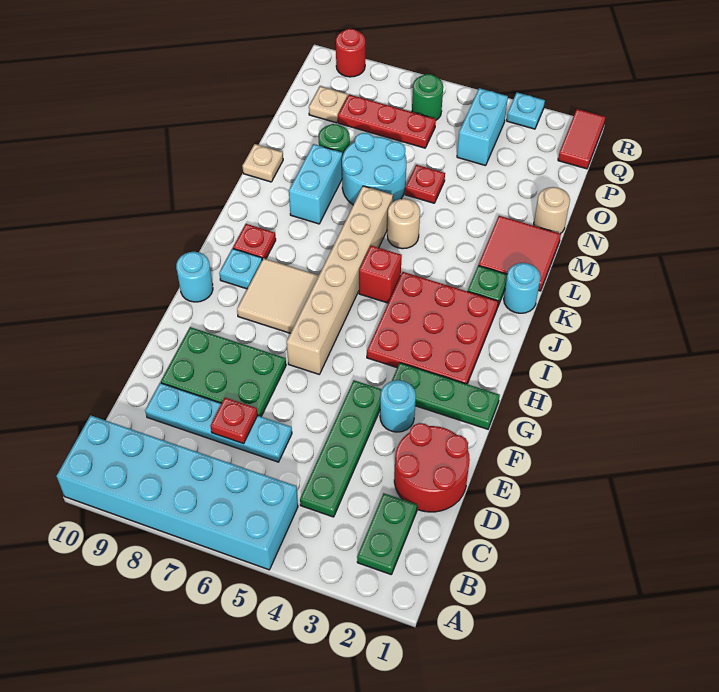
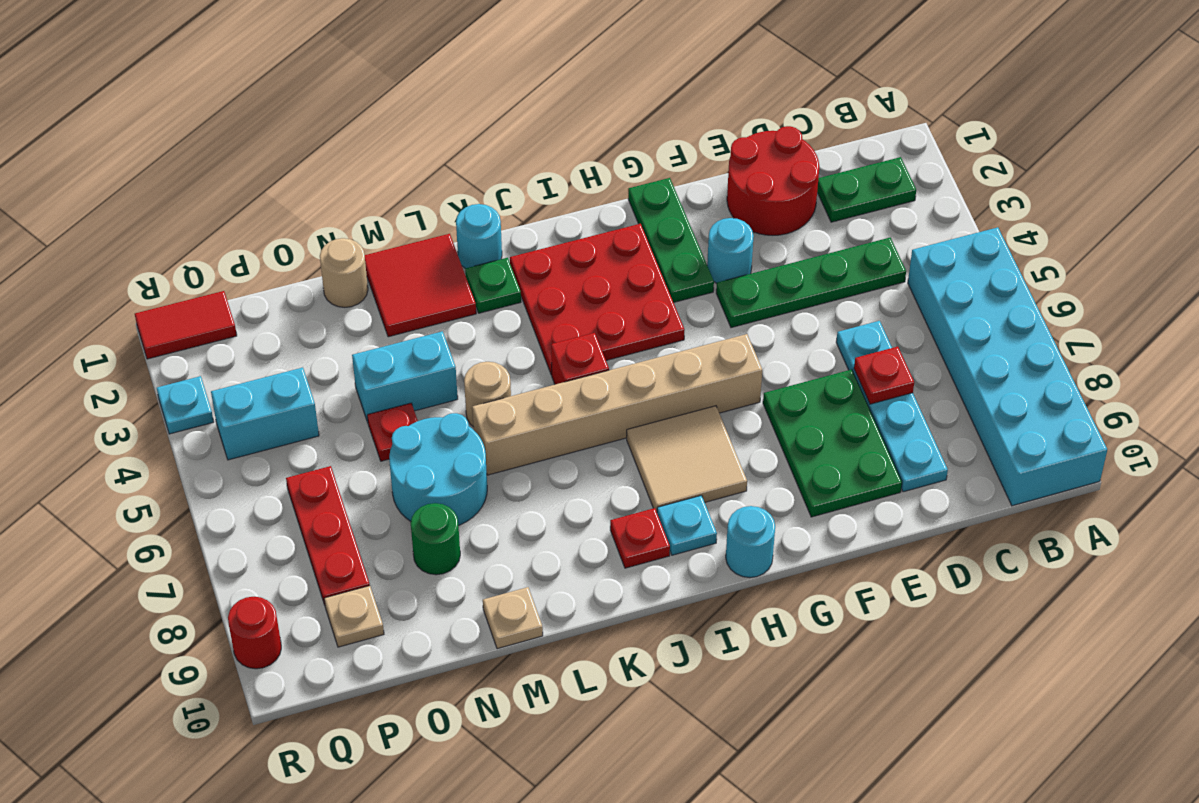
cyan 1x2 brick [289,144,342,224] -> cyan 1x2 brick moved to [352,331,458,422]
green 1x1 round brick [412,74,443,120] -> none

